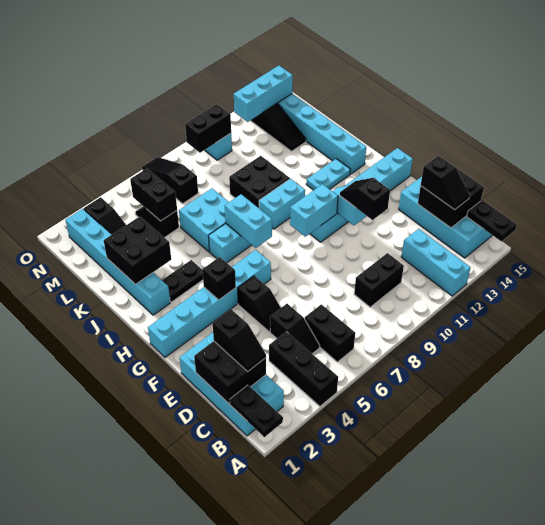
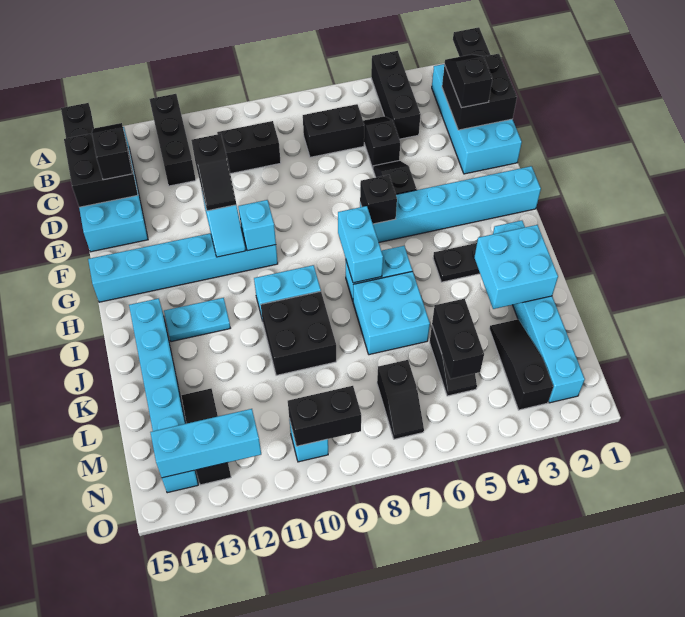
cyan 1x3 brick [401,229,471,296] -> black 1x3 brick [150,94,196,186]
black 1x2 brick [305,304,355,362] -> black 1x2 brick turned to [303,104,364,157]
black 1x1 brick [202,257,236,300] -> black 1x1 brick moved to [360,175,397,224]
cyan 1x2 brick [290,184,338,237] -> cyan 1x1 brick [238,200,276,251]
black 2x2 brick [104,217,171,284] -> cyan 2x2 brick [474,225,558,309]
black 1x3 slope [142,157,198,204] -> black 1x2 slope [377,360,424,439]

